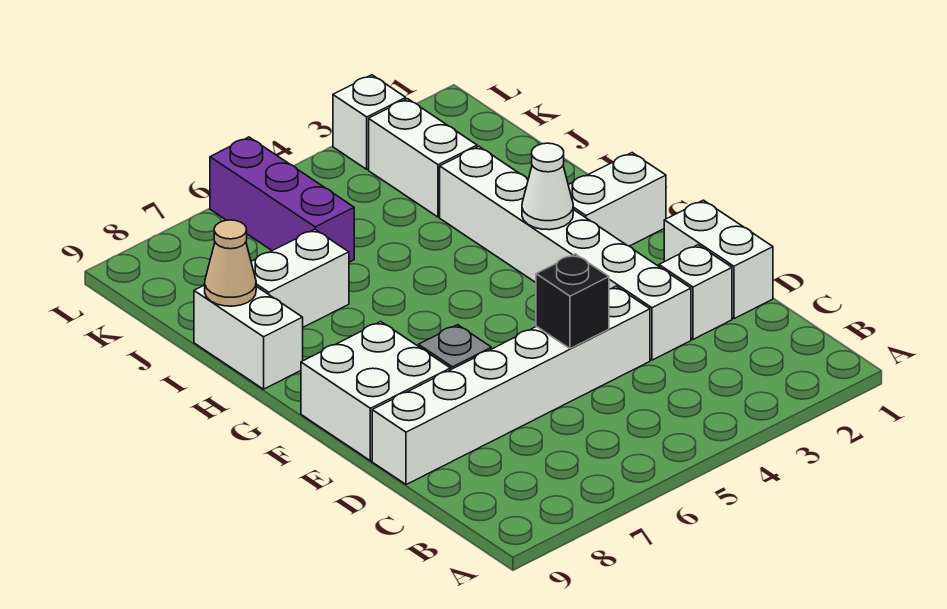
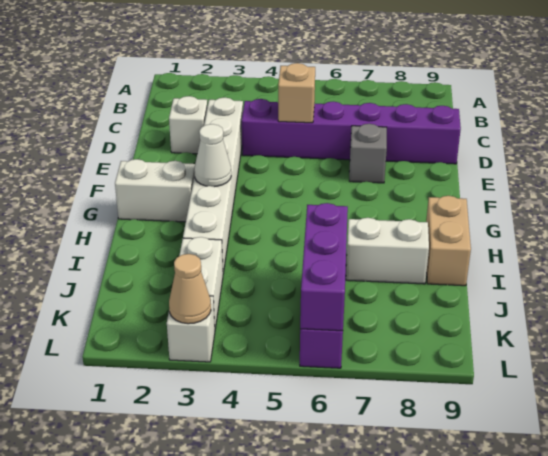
white 1x2 brick [664,200,773,319] -> none
white 1x6 brick [372,286,650,485] -> purple 1x6 brick [242,99,461,164]
black 1x1 brick [536,254,609,349] -> tan 1x1 brick [278,63,315,123]
white 2x2 brick [301,322,450,461] -> none
white 1x2 brick [194,285,303,389] -> tan 1x2 brick [426,196,471,286]
tan 1x1 cone [205,220,256,306] -> tan 1x1 cone moved to [169,254,211,324]
none -> purple 1x3 brick [300,203,348,331]

